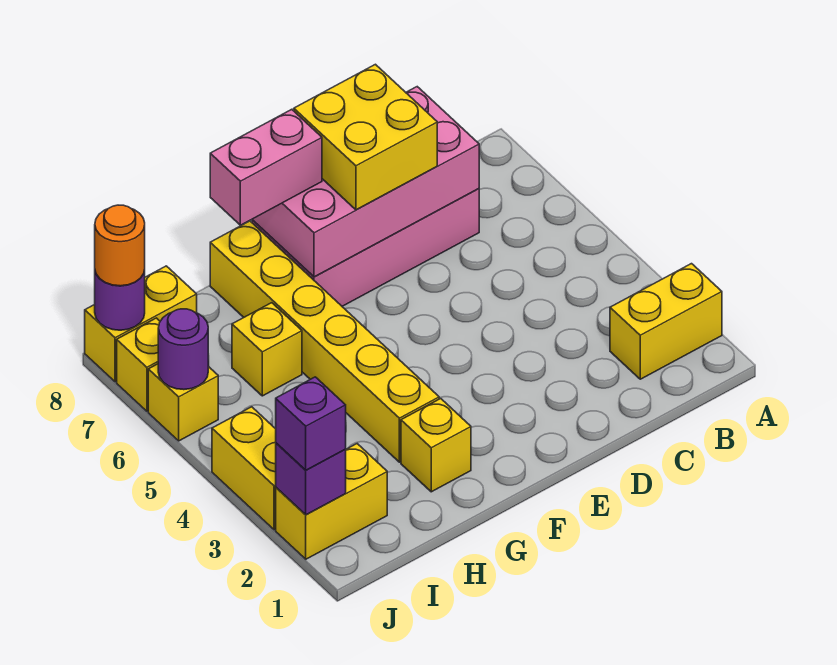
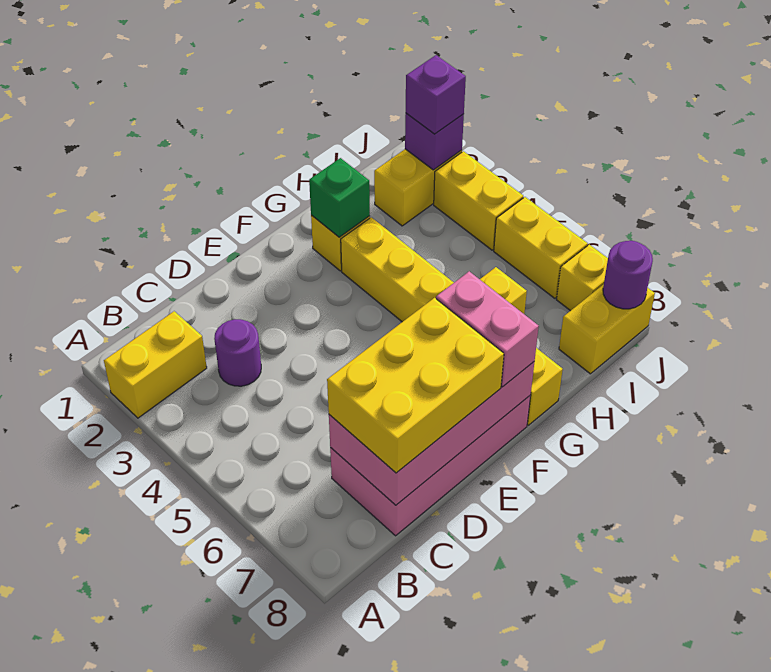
yellow 2x2 brick [294,64,437,210] -> yellow 2x3 brick [327,298,504,473]
pink 1x2 brick [210,109,322,225] -> pink 1x2 brick turned to [436,271,539,387]
none -> green 1x1 brick [309,158,370,237]
yellow 1x1 brick [148,364,218,441] -> yellow 1x2 brick [494,197,588,298]
purple 1x1 round brick [158,309,208,390] -> purple 1x1 round brick moved to [214,319,261,386]
orange 1x1 round brick [95,205,145,286] -> none

